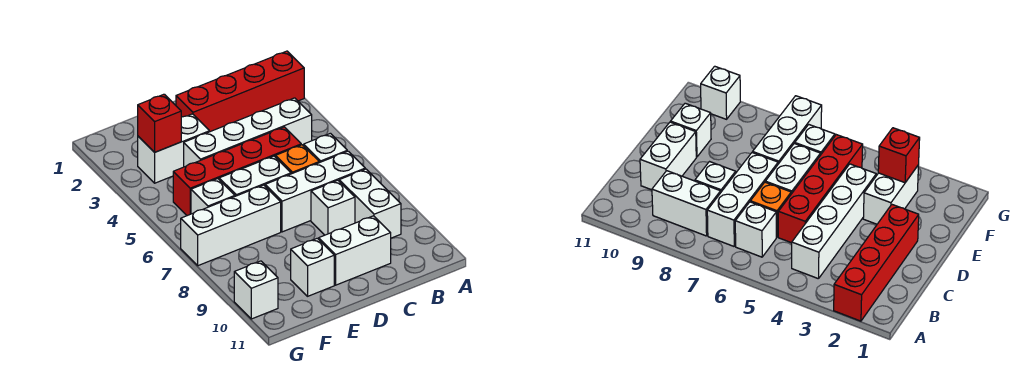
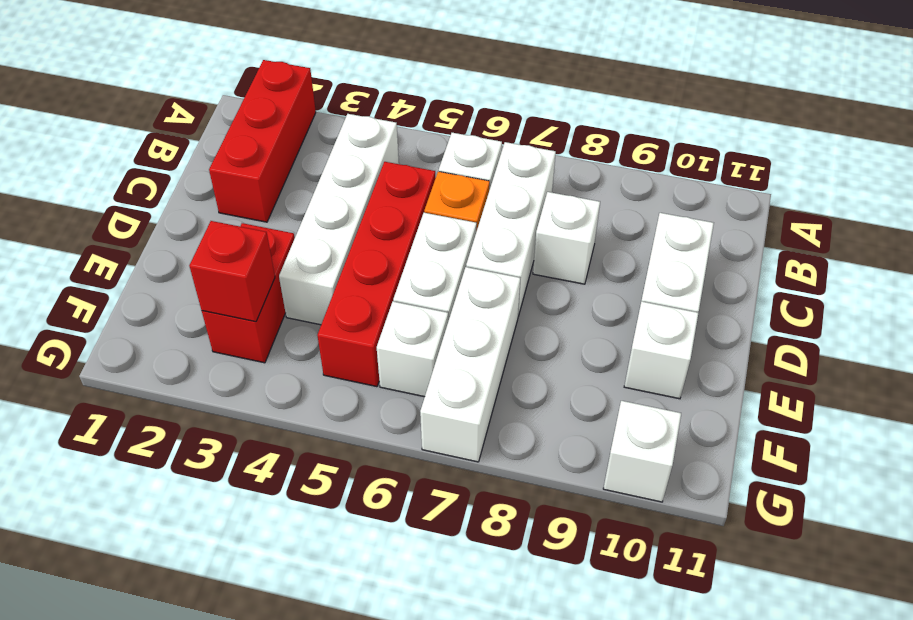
red 1x4 brick [176,51,304,132] -> red 1x3 brick [209,60,316,222]
white 1x2 brick [339,169,401,238] -> none
white 1x2 brick [138,114,209,183] -> red 1x2 brick [202,223,295,363]

